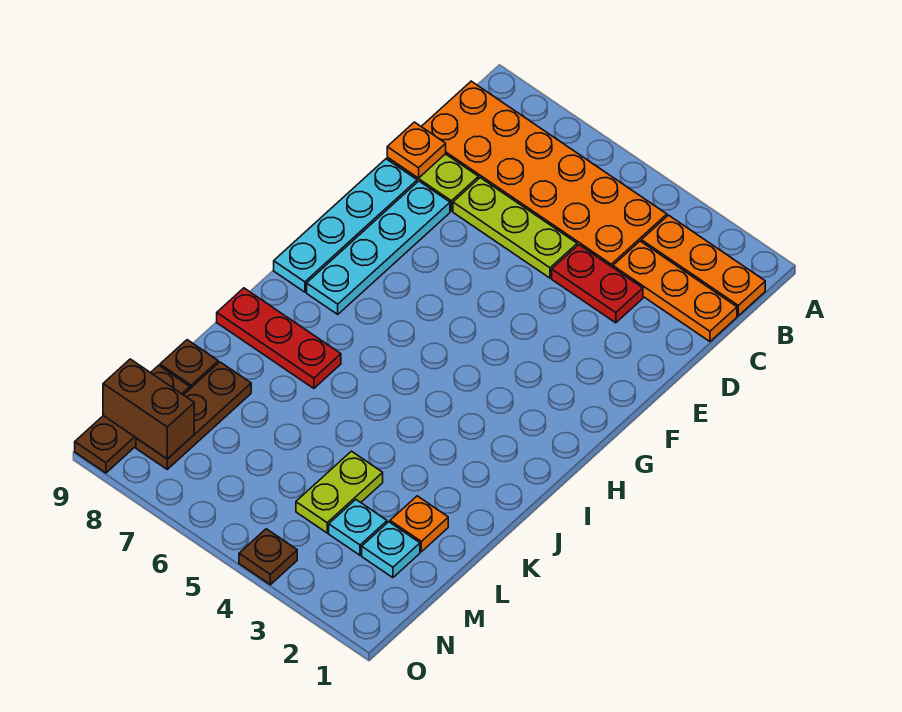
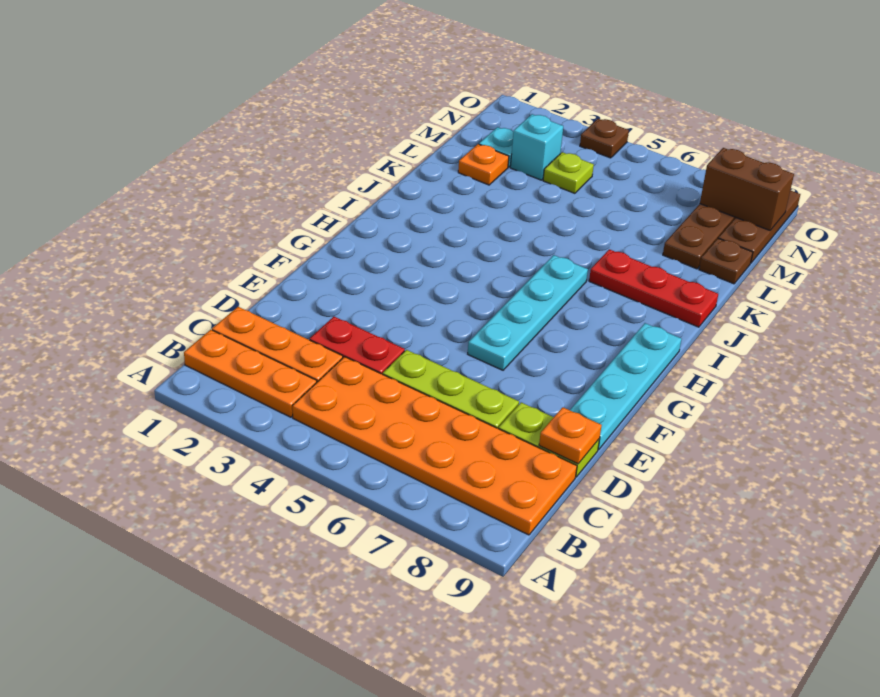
cyan 1x4 plate [307,181,450,314] -> cyan 1x4 plate moved to [468,255,588,370]
lime 1x2 plate [296,451,383,533] -> lime 1x1 plate [543,152,594,193]
cyan 1x1 plate [329,500,387,555] -> cyan 1x1 brick [510,114,563,180]

